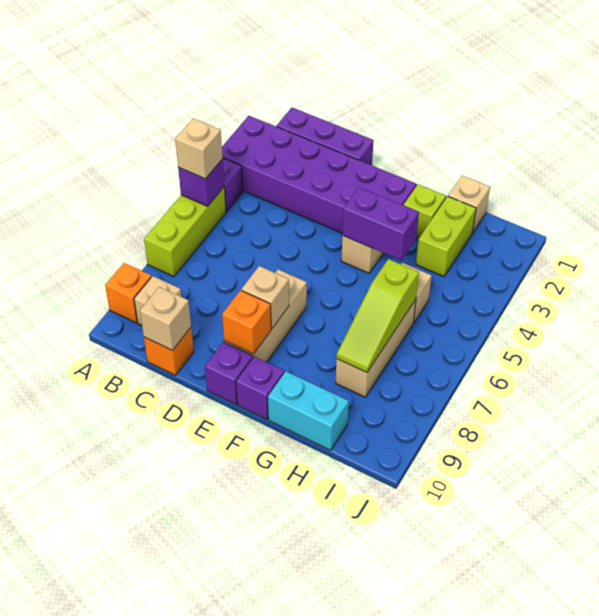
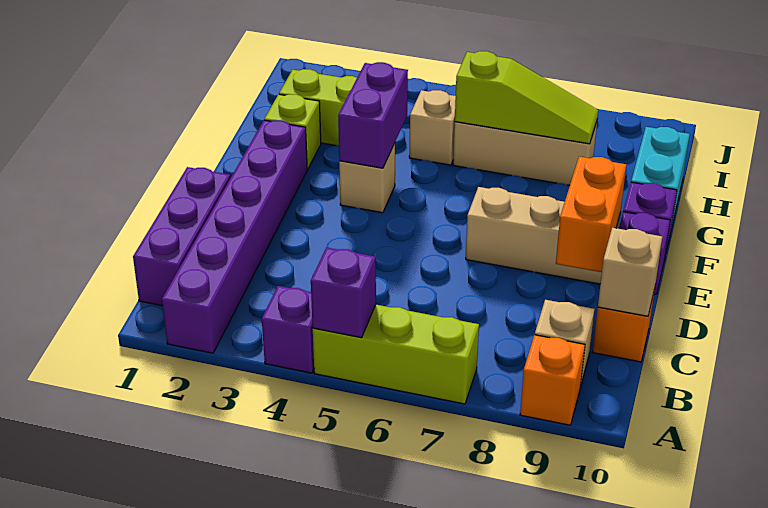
purple 2x6 brick [222,115,416,233] -> purple 1x6 brick [162,120,307,353]
tan 1x1 brick [175,118,223,179] -> none
tan 1x1 brick [241,266,289,329] -> none
orange 1x1 brick [222,290,271,354] -> orange 1x2 brick [556,156,626,272]
tan 1x1 brick [448,175,490,233] -> none

